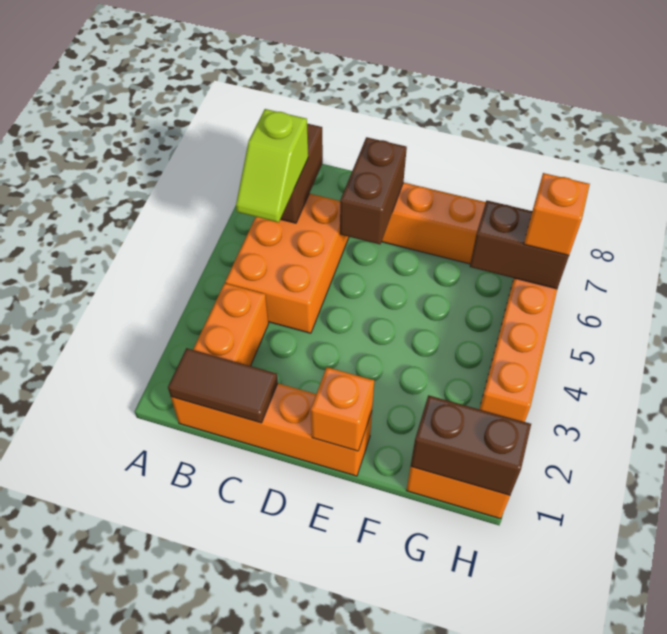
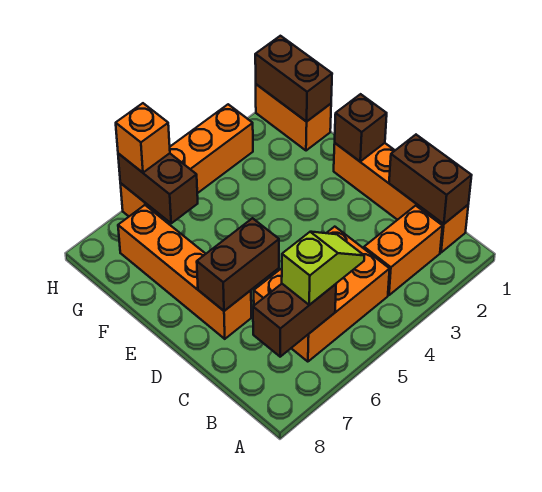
brown 1x2 tile [168,348,278,423] -> brown 1x2 brick [389,135,472,224]
orange 1x1 brick [311,367,374,451] -> brown 1x1 brick [335,94,387,161]

